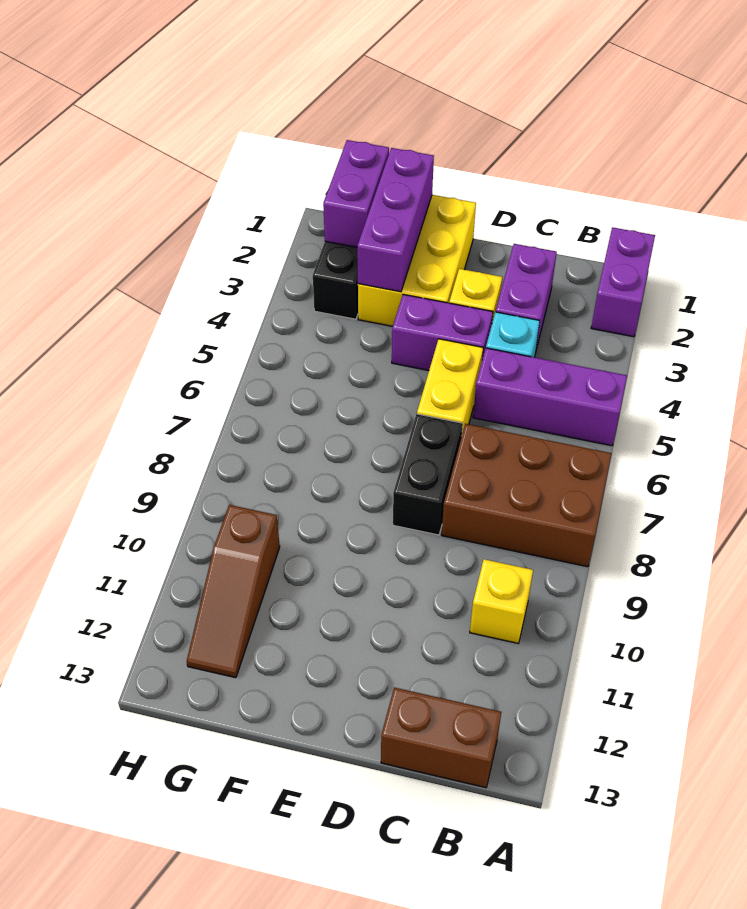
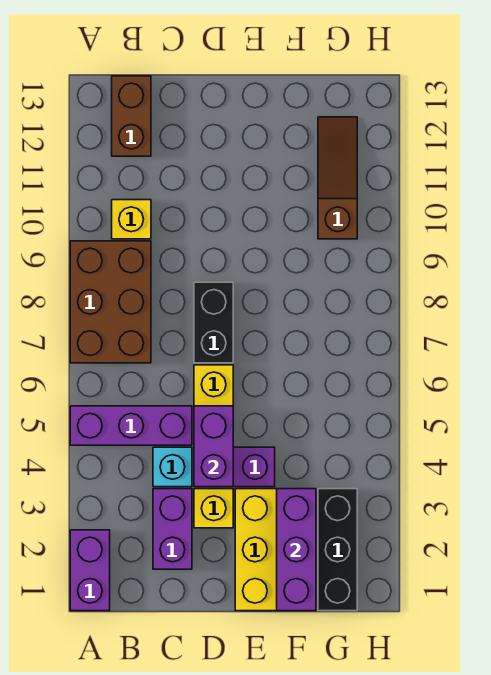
brown 2x3 brick [442,424,612,567] -> brown 2x3 brick turned to [70,241,151,363]
brown 1x2 brick [381,688,501,788] -> brown 1x2 brick turned to [112,76,151,156]
purple 1x2 brick [323,140,389,247] -> purple 1x2 brick moved to [194,406,233,487]

